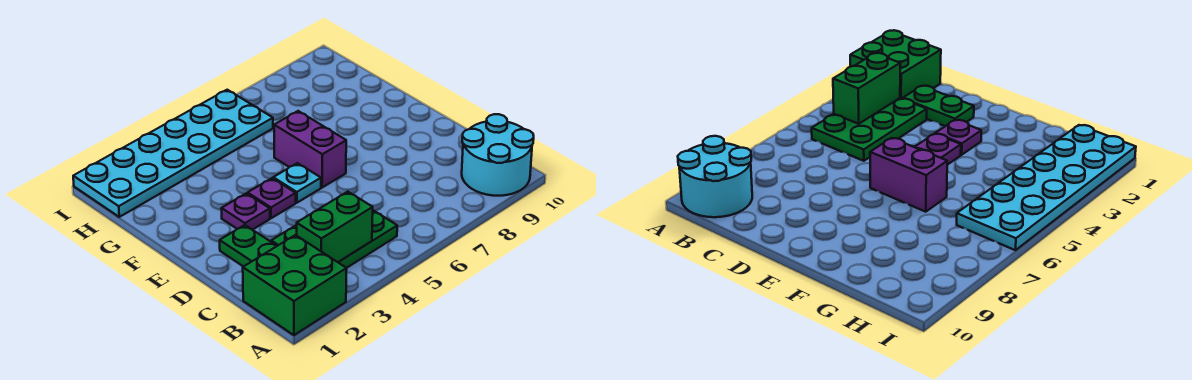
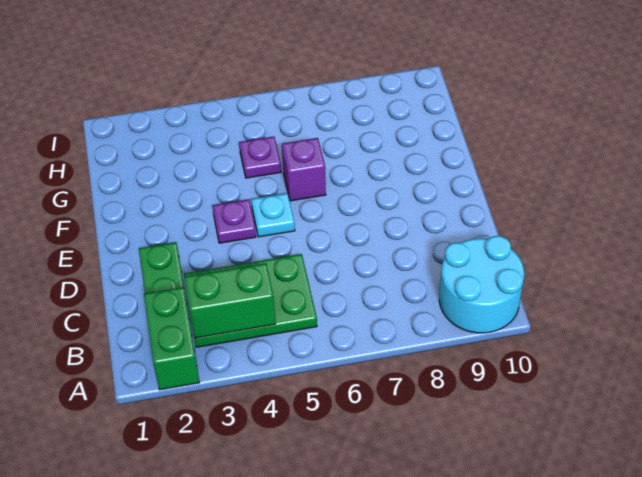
green 2x2 brick [243,235,347,335] -> green 1x2 brick [144,287,200,390]
purple 1x1 plate [221,193,270,230] -> purple 1x1 plate moved to [239,137,281,178]
purple 1x2 brick [274,111,346,188] -> purple 1x1 brick [282,138,326,201]
cyan 2x6 plate [73,90,273,217] -> none

